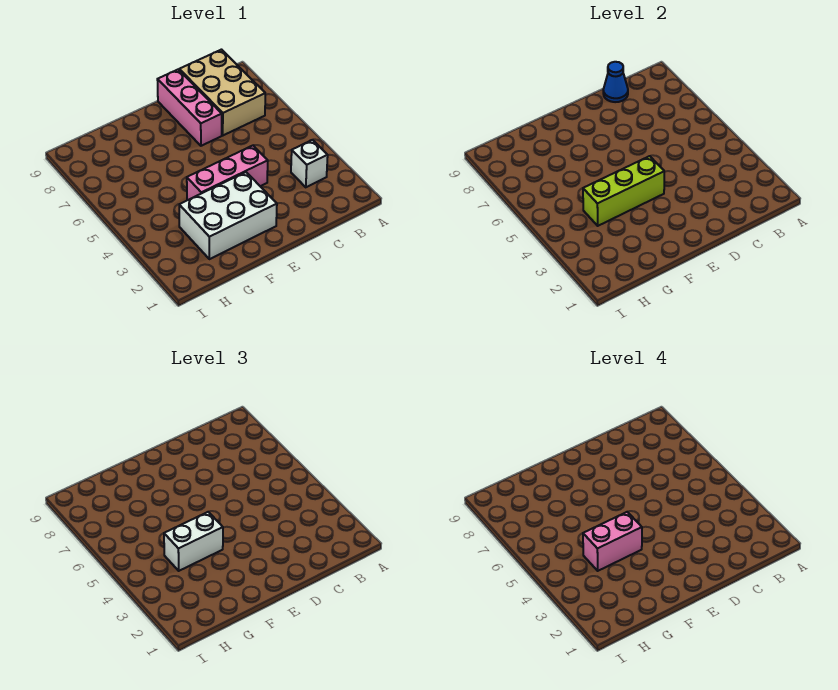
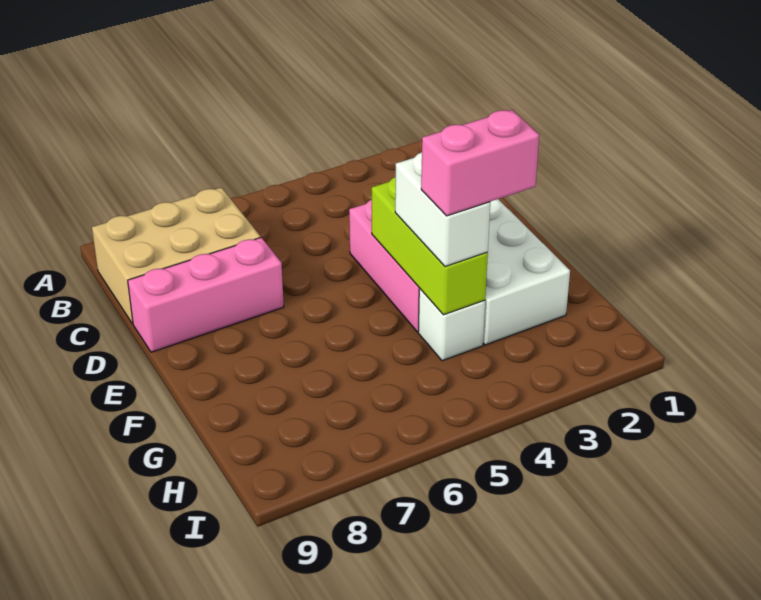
white 1x1 brick [291,140,328,187] -> white 1x1 brick moved to [418,289,485,361]
blue 1x1 cone [603,62,628,102] -> none
pink 1x2 brick [583,512,642,571] -> pink 1x2 brick turned to [421,110,539,216]

